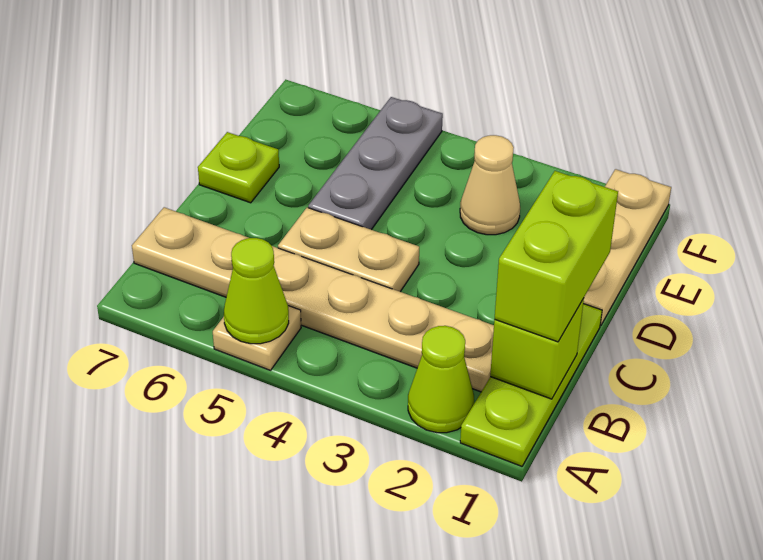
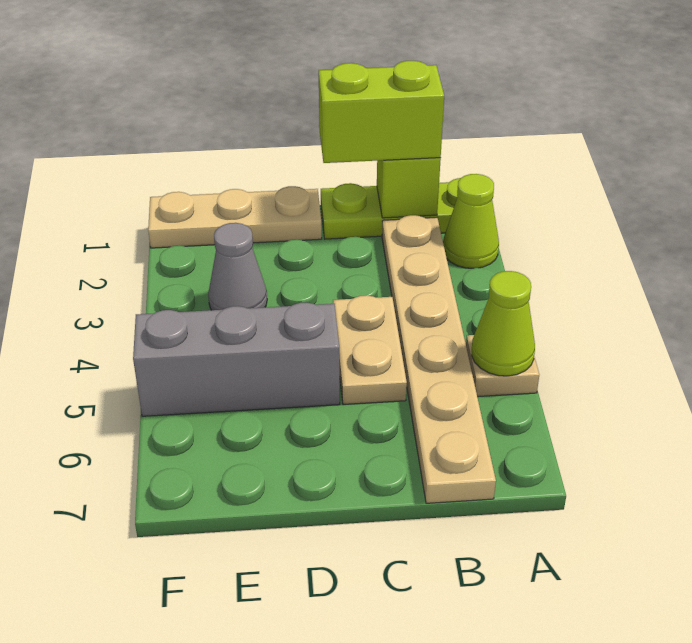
grey 1x3 plate [308,97,443,230] -> grey 1x3 brick [133,303,340,416]
lime 1x1 plate [198,132,279,203] -> none
tan 1x1 cone [460,135,520,235] -> grey 1x1 cone [208,223,267,310]

